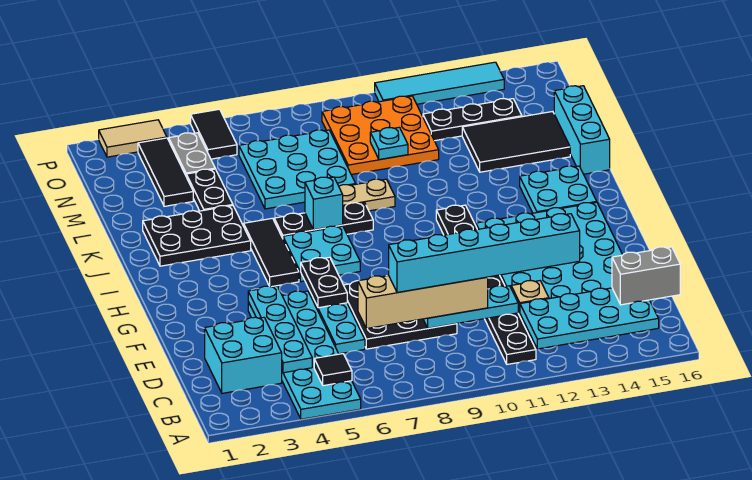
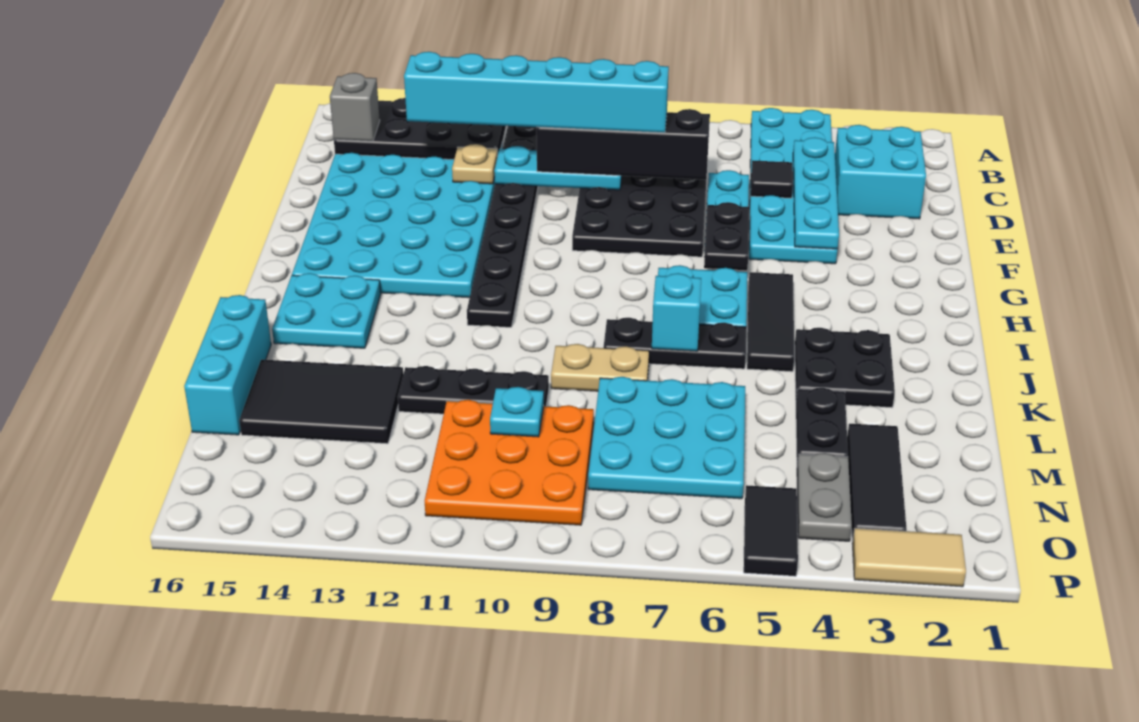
black 1x1 tile [314,354,352,386] -> black 1x1 tile moved to [751,160,793,198]
cyan 2x4 plate [520,288,659,349] -> black 2x4 plate [334,98,506,159]
grey 1x2 brick [612,247,680,305] -> grey 1x1 brick [330,73,380,141]
tan 1x4 brick [358,276,488,329] -> black 1x4 brick [536,109,710,180]
black 2x3 plate [143,206,251,266] -> black 2x2 plate [795,328,895,408]
black 1x3 plate [423,99,522,141] -> black 1x3 plate moved to [398,366,549,414]
cyan 1x4 tile [375,62,504,104] -> none

